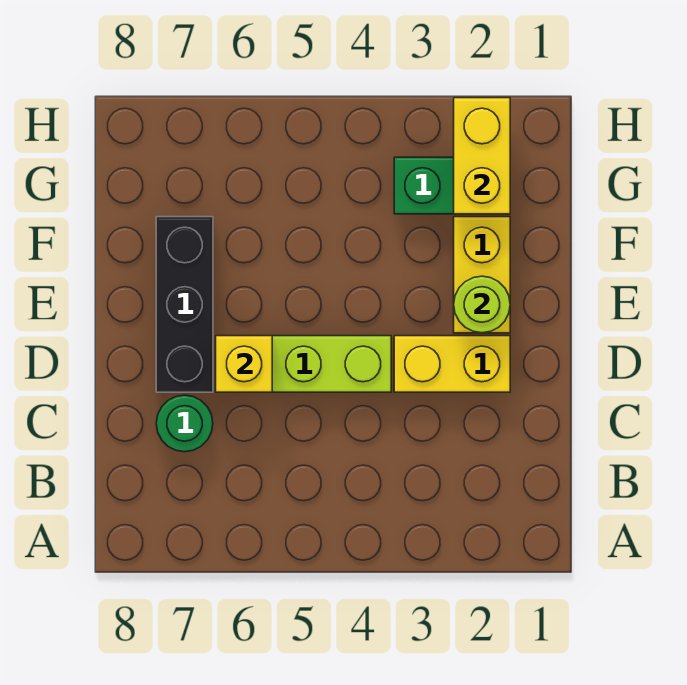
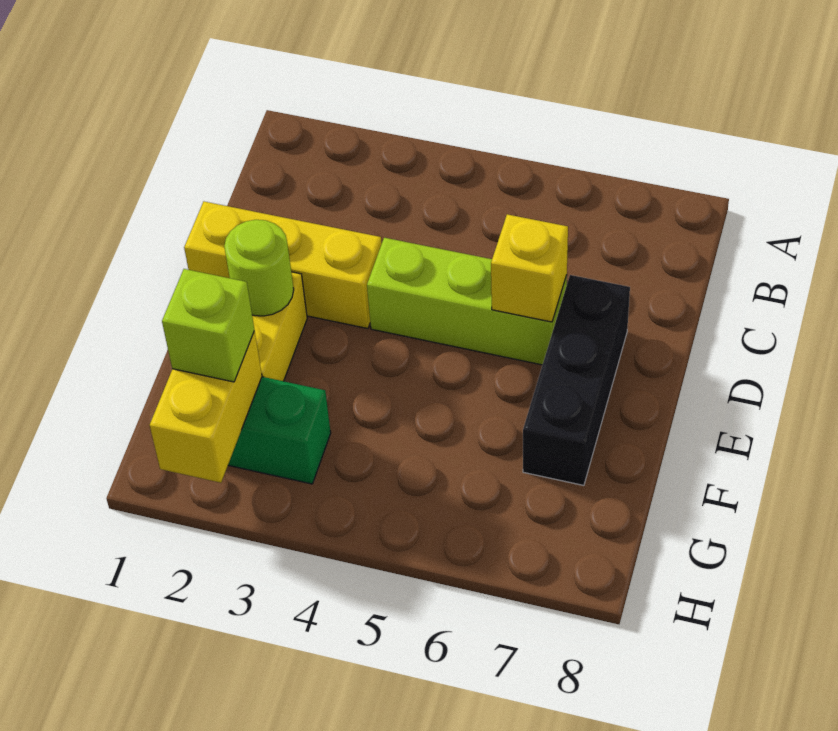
green 1x1 round brick [156,395,213,452] -> none
yellow 1x2 brick [394,336,510,392] -> yellow 1x3 brick [184,202,382,329]
none -> lime 1x1 brick [162,269,254,382]

